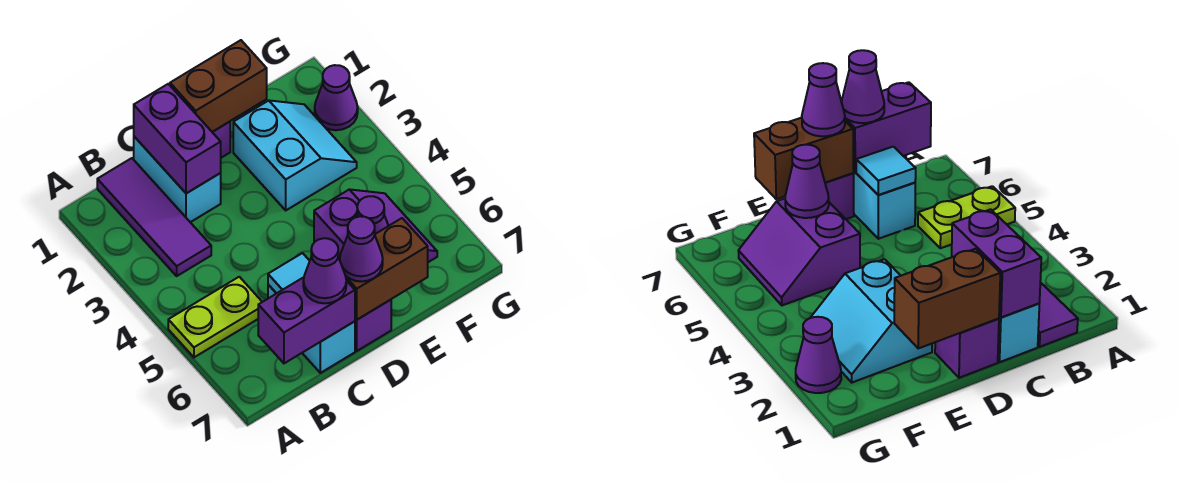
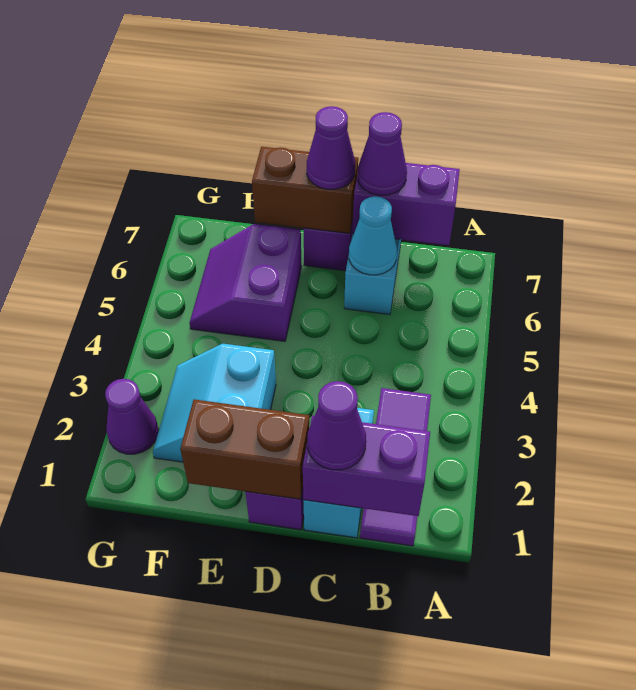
lime 1x2 plate [168,277,262,357] -> none
purple 1x2 brick [134,84,221,193] -> purple 1x2 brick turned to [303,416,430,516]
cyan 1x1 tile [268,253,310,293] -> cyan 1x1 cone [349,196,397,275]
purple 1x1 cone [357,196,388,234] -> purple 1x1 cone moved to [307,381,366,470]

